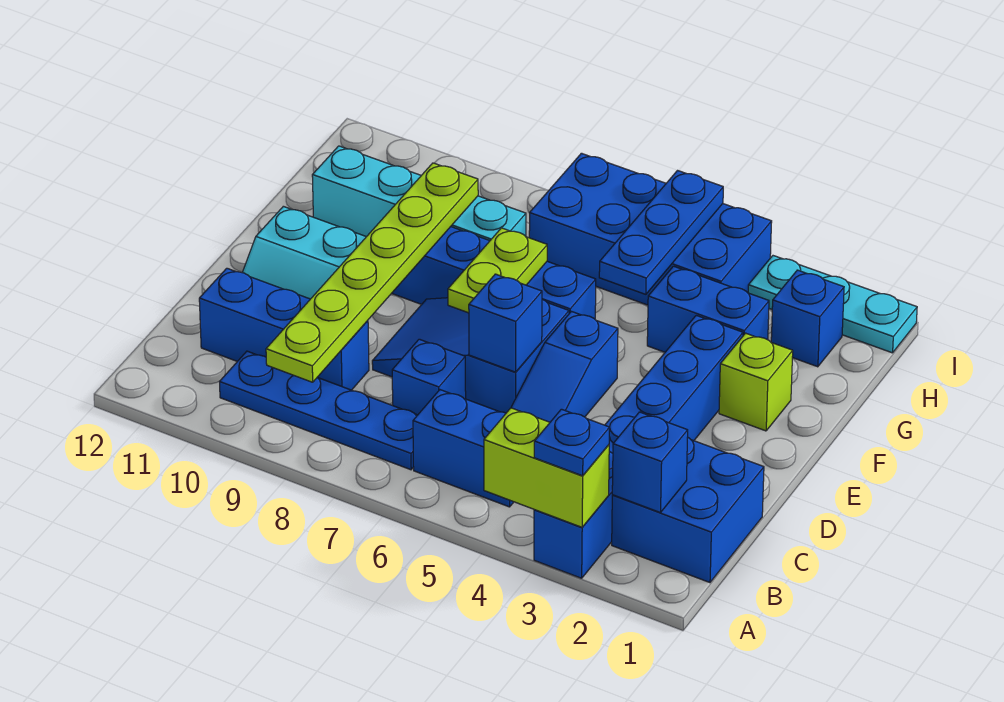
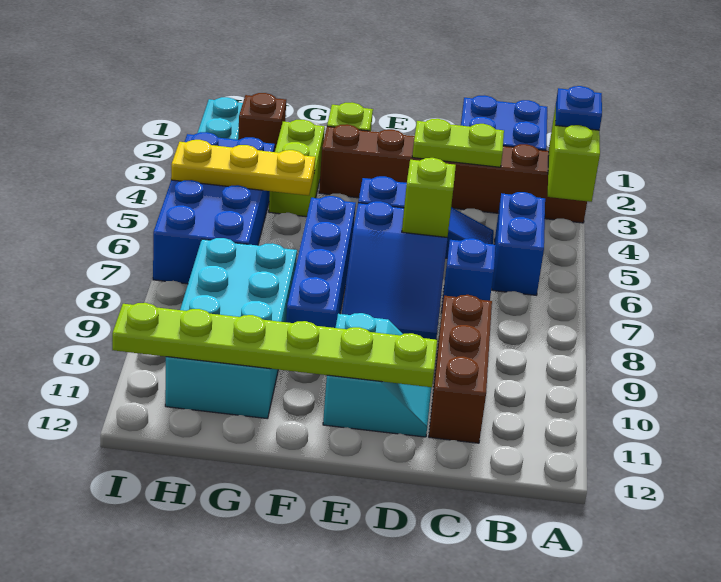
blue 1x6 brick [534,315,743,578] -> brown 1x6 brick [319,124,587,223]
blue 1x1 brick [612,412,688,513] -> none
blue 1x4 plate [219,351,417,470] -> none
lime 1x6 plate [266,163,478,382] -> lime 1x6 plate moved to [112,303,437,387]
blue 1x3 brick [199,268,369,390] -> brown 1x3 brick [429,295,492,443]
blue 1x1 brick [469,274,542,372] -> lime 1x1 brick [402,158,456,238]
lime 1x2 plate [448,228,547,313] -> lime 1x2 plate moved to [412,119,504,167]
blue 1x2 brick [647,266,769,352] -> lime 1x2 brick [269,120,325,217]
blue 1x3 plate [599,171,723,294] -> yellow 1x3 plate [171,140,315,195]
cyan 1x4 brick [312,146,526,241] -> cyan 2x4 brick [165,238,297,419]
blue 1x1 brick [771,270,844,367] -> brown 1x1 brick [238,93,286,152]

